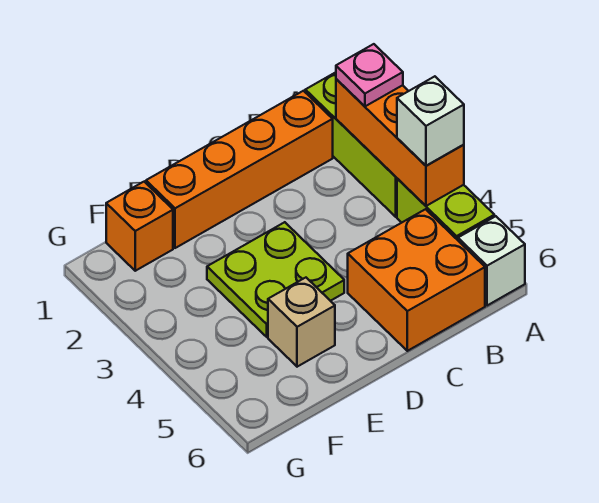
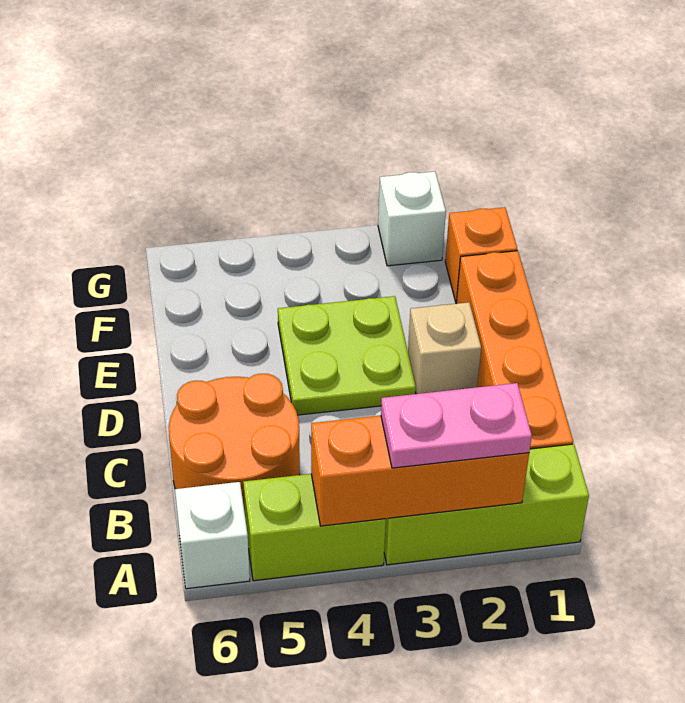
pink 1x1 plate [336,44,403,106] -> pink 1x2 plate [381,383,532,468]
white 1x1 brick [397,76,464,166] -> white 1x1 brick moved to [378,172,446,266]
orange 2x2 brick [348,209,485,351] -> orange 2x2 round brick [169,374,300,513]
tan 1x1 brick [268,278,335,367] -> tan 1x1 brick moved to [408,302,481,394]

